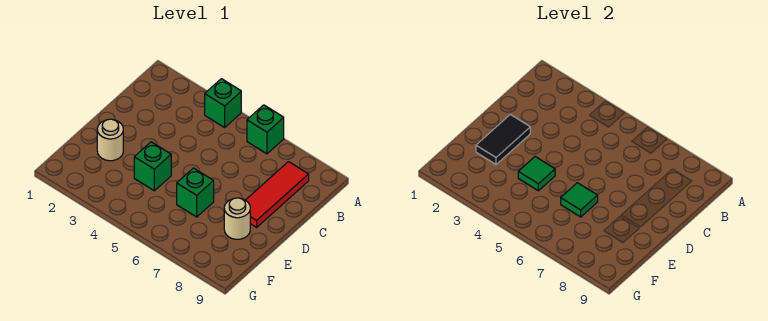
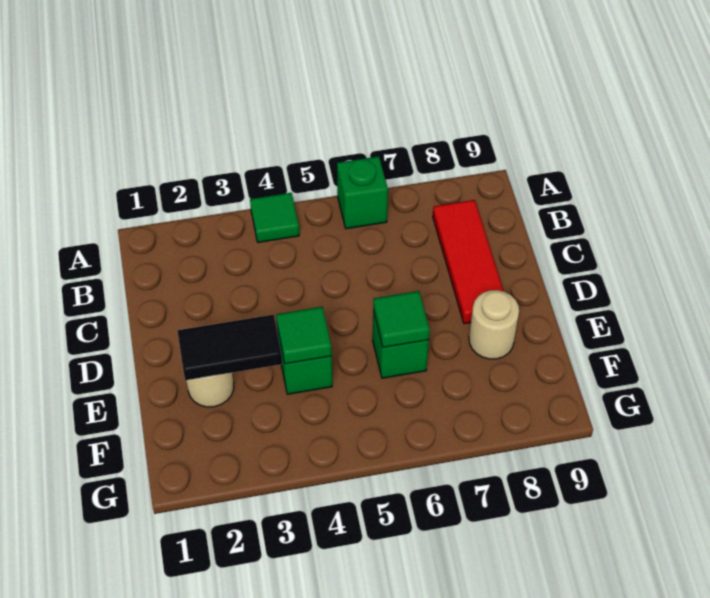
green 1x1 brick [205,79,241,127] -> green 1x1 tile [250,193,299,242]
black 1x2 tile [476,114,530,164] -> black 1x2 tile turned to [177,315,282,380]

